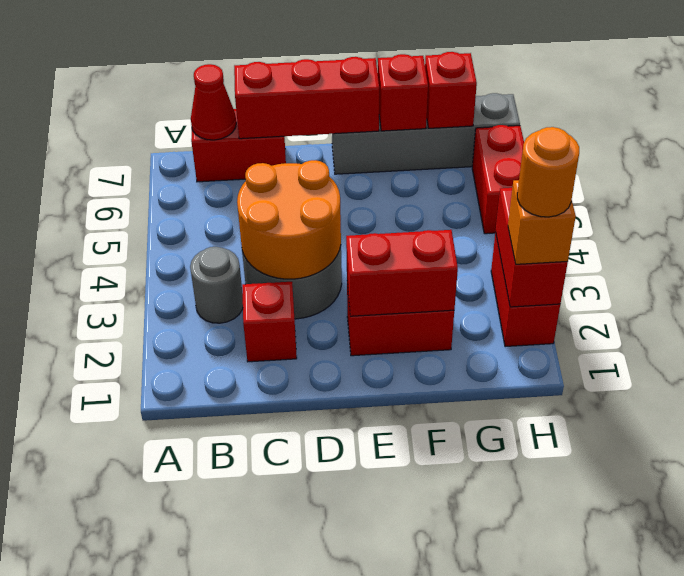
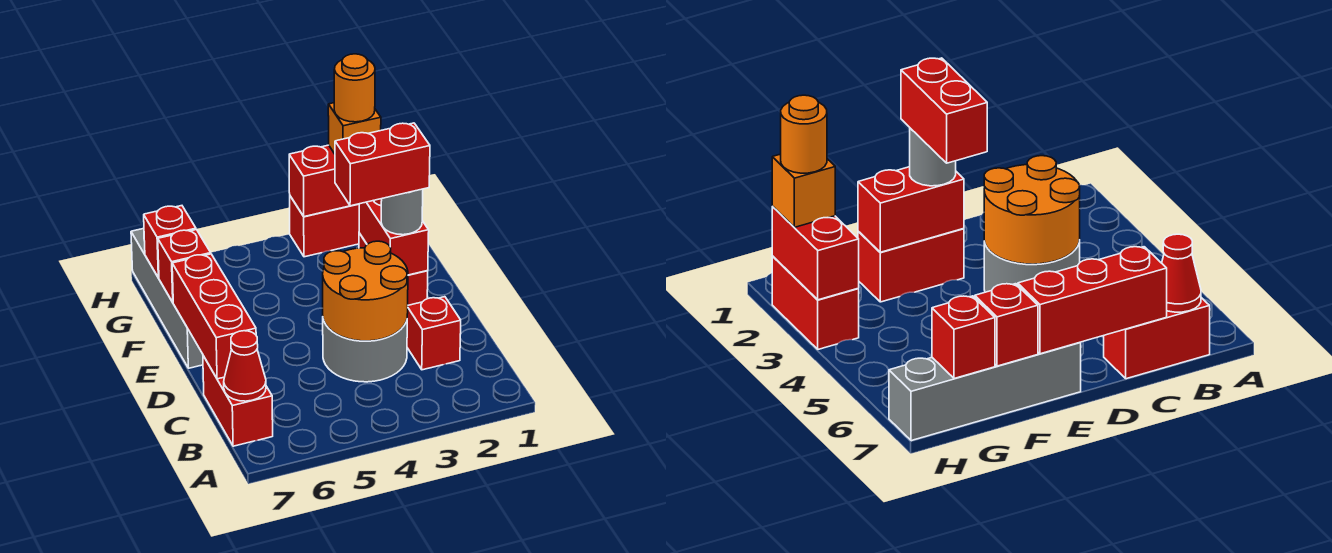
grey 1x1 round brick [190,247,243,323] -> grey 1x1 round brick moved to [381,189,423,235]
red 1x2 brick [472,125,524,234] -> red 1x2 brick moved to [335,123,430,206]

